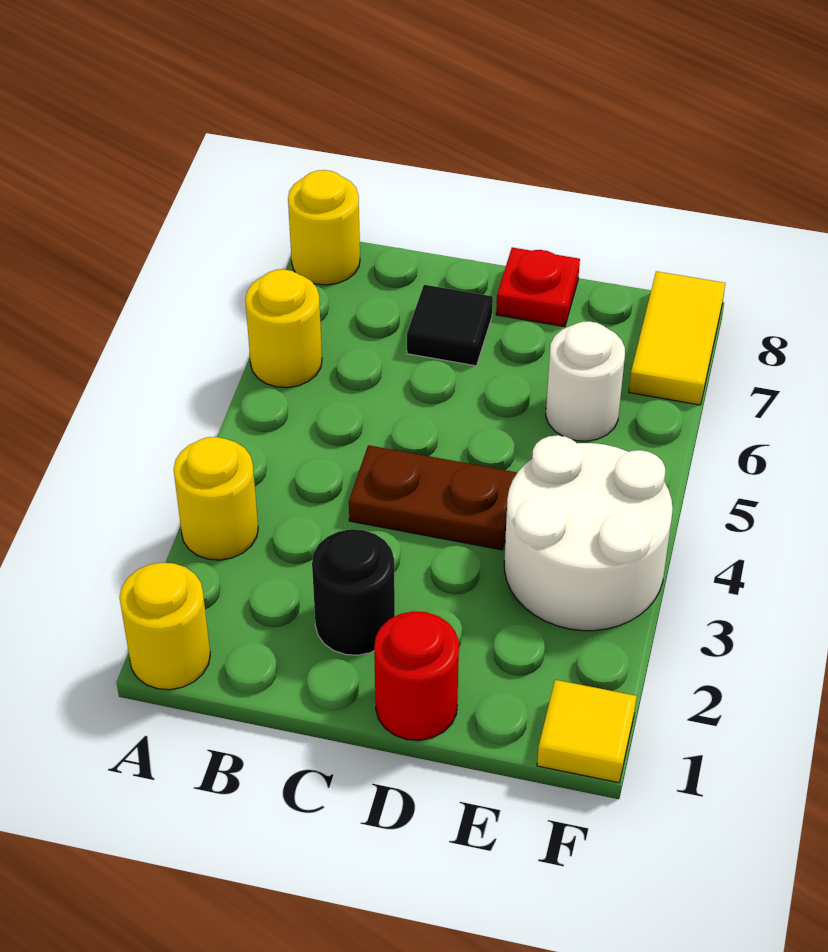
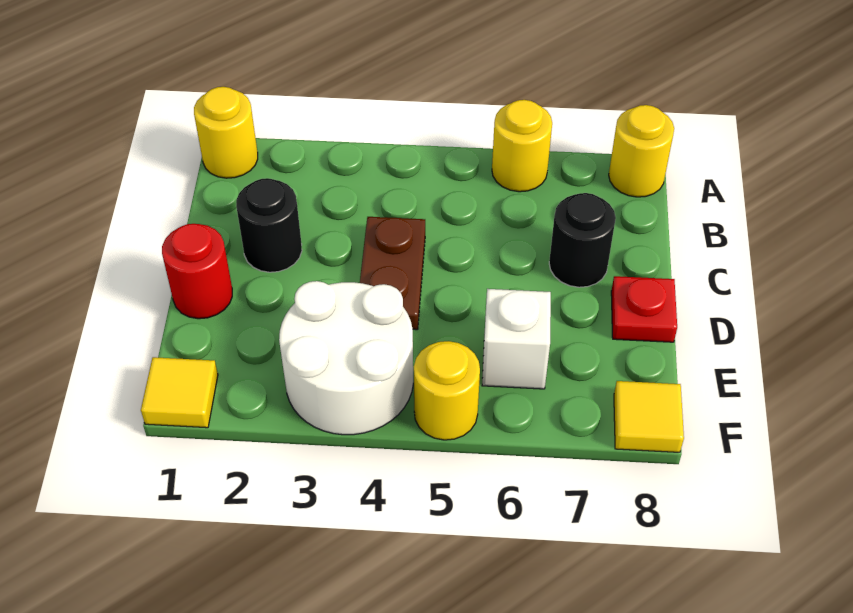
yellow 1x1 round brick [174,437,258,560] -> yellow 1x1 round brick moved to [414,341,480,440]
black 1x1 tile [407,285,493,366] -> black 1x1 round brick [549,193,616,287]
white 1x1 round brick [546,321,625,441] -> white 1x1 brick [482,289,551,389]
yellow 1x2 tile [629,271,725,405] -> yellow 1x1 tile [614,381,684,452]

